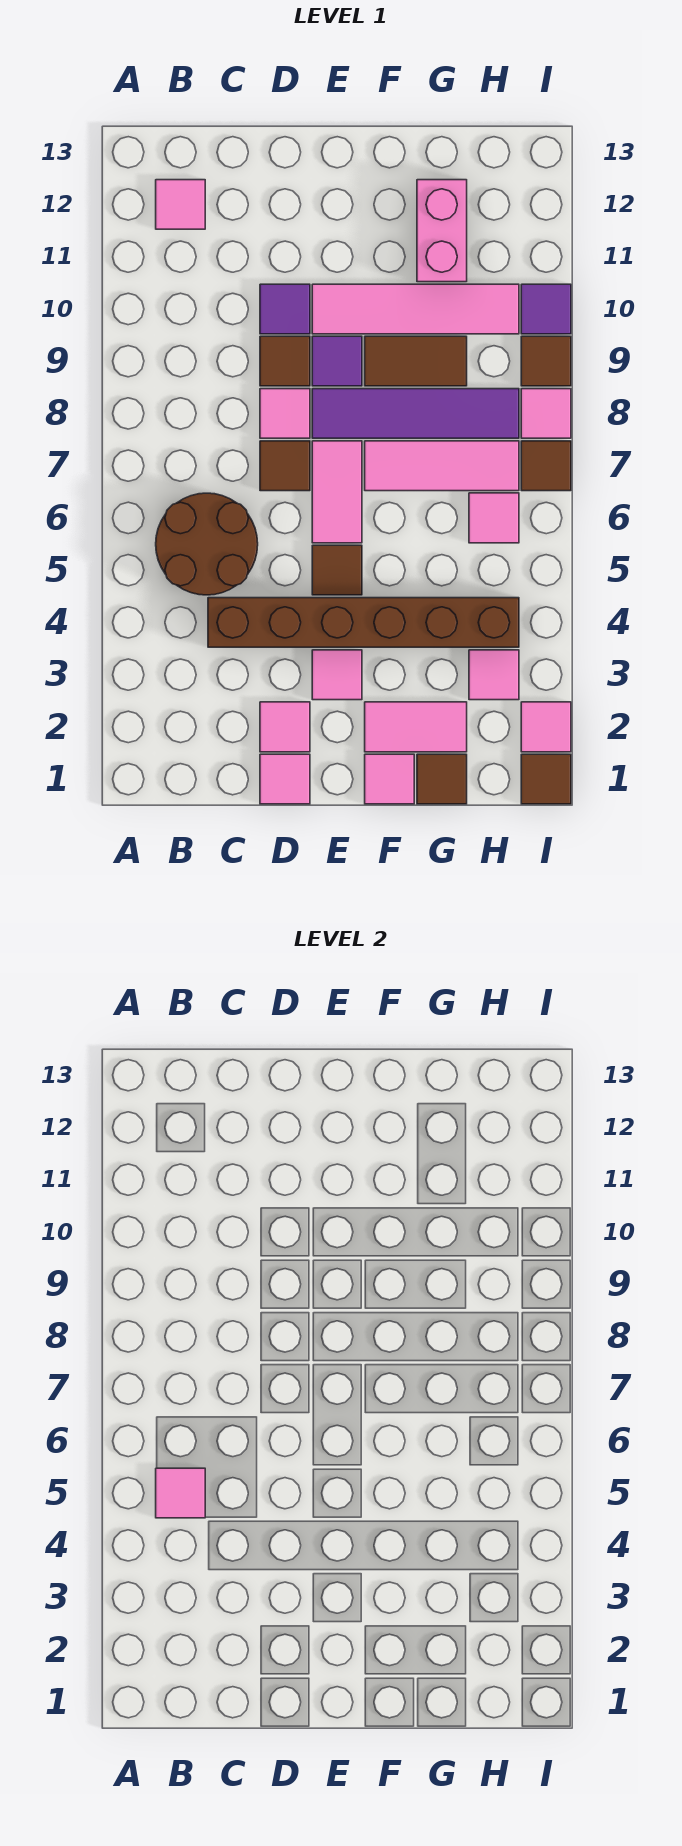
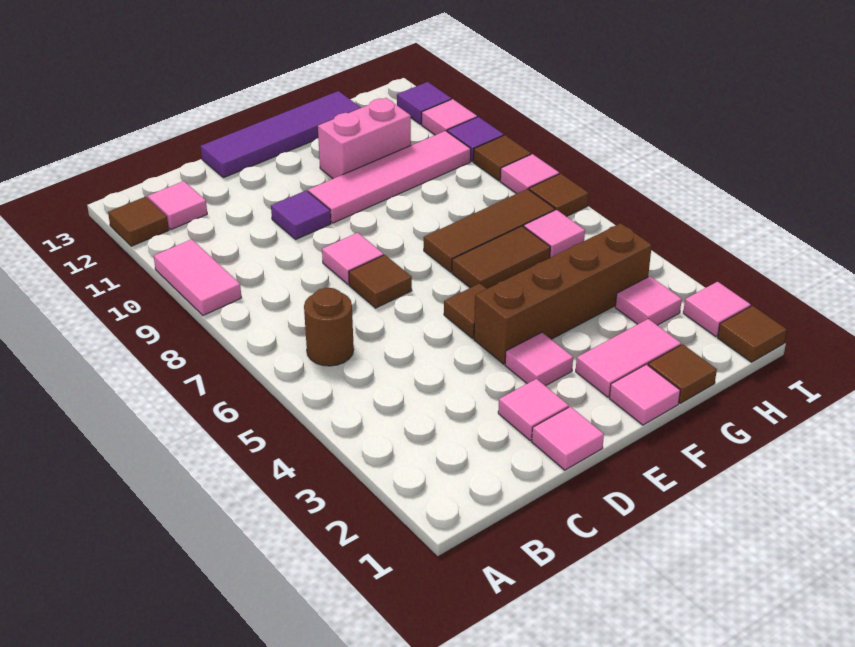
brown 2x2 round brick [156,493,258,595] -> brown 1x1 round brick [304,288,354,366]
pink 1x1 tile [156,1468,205,1518] -> pink 1x1 tile moved to [422,99,477,135]
brown 1x6 brick [208,598,519,647] -> brown 1x4 brick [474,223,652,364]
brown 1x1 tile [260,336,310,386] -> brown 1x1 tile moved to [108,197,169,246]
pink 1x2 tile [312,441,362,543] -> pink 1x2 tile moved to [154,239,241,315]
purple 1x4 tile [312,389,519,438] -> purple 1x4 tile moved to [201,91,361,178]
purple 1x1 tile [312,336,362,386] -> purple 1x1 tile moved to [397,82,451,124]
pink 1x3 tile [365,441,519,491] -> brown 1x3 tile [424,189,555,272]
brown 1x2 tile [365,336,467,386] -> brown 1x2 tile moved to [452,226,550,289]
pink 1x2 brick [417,180,467,282] -> pink 1x2 brick turned to [318,98,411,179]

